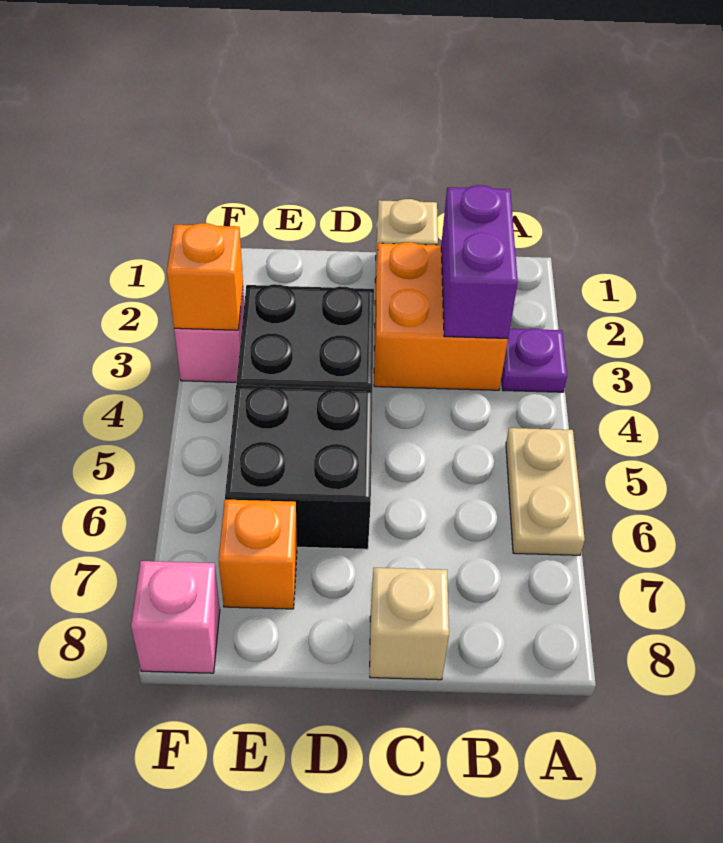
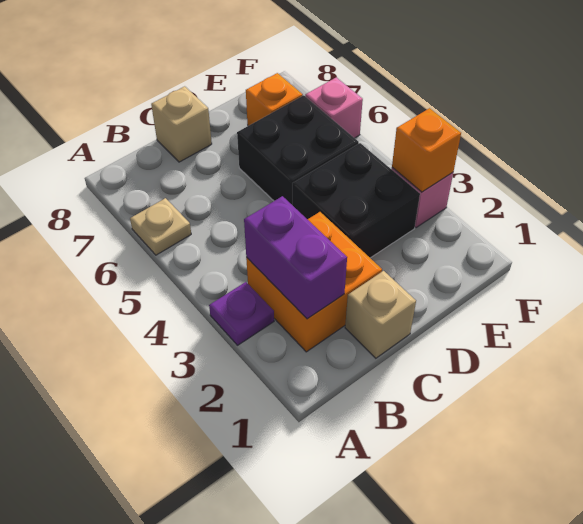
tan 1x2 plate [506,428,585,555] -> tan 1x1 plate [130,198,191,255]
pink 1x1 brick [131,561,220,673] -> pink 1x1 brick moved to [305,77,363,138]

